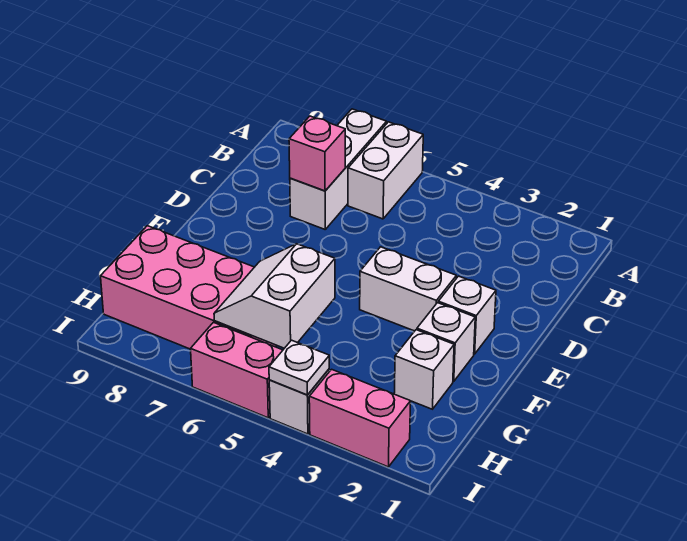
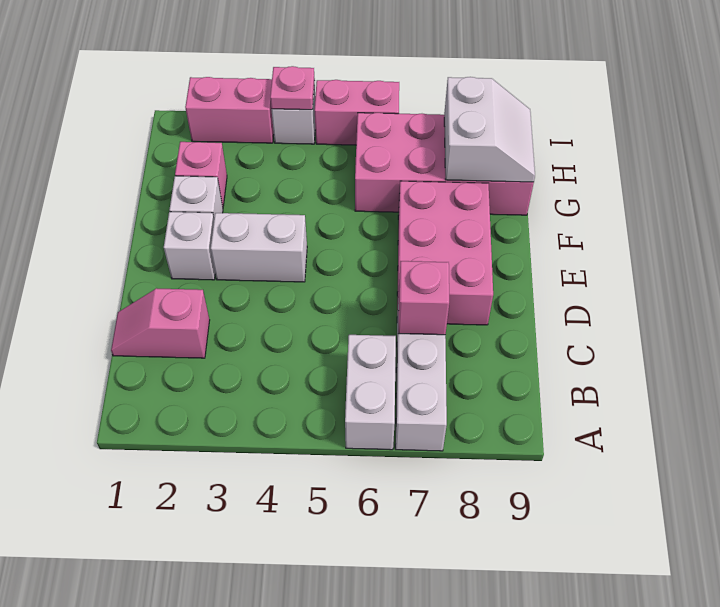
none -> pink 1x2 slope [111,288,210,358]
none -> pink 2x3 brick [397,181,493,325]
white 1x1 brick [394,330,454,409] -> pink 1x1 brick [175,142,227,207]
white 2x2 slope [214,244,335,348] -> white 2x2 slope moved to [444,77,535,182]
white 1x1 plate [269,340,329,395] -> pink 1x1 plate [270,66,315,110]

